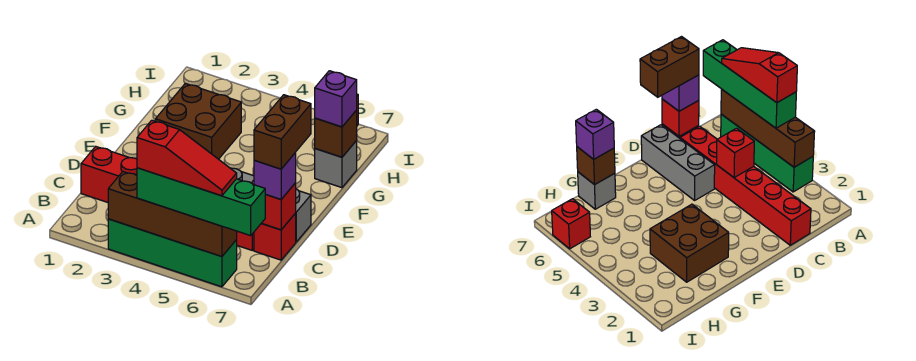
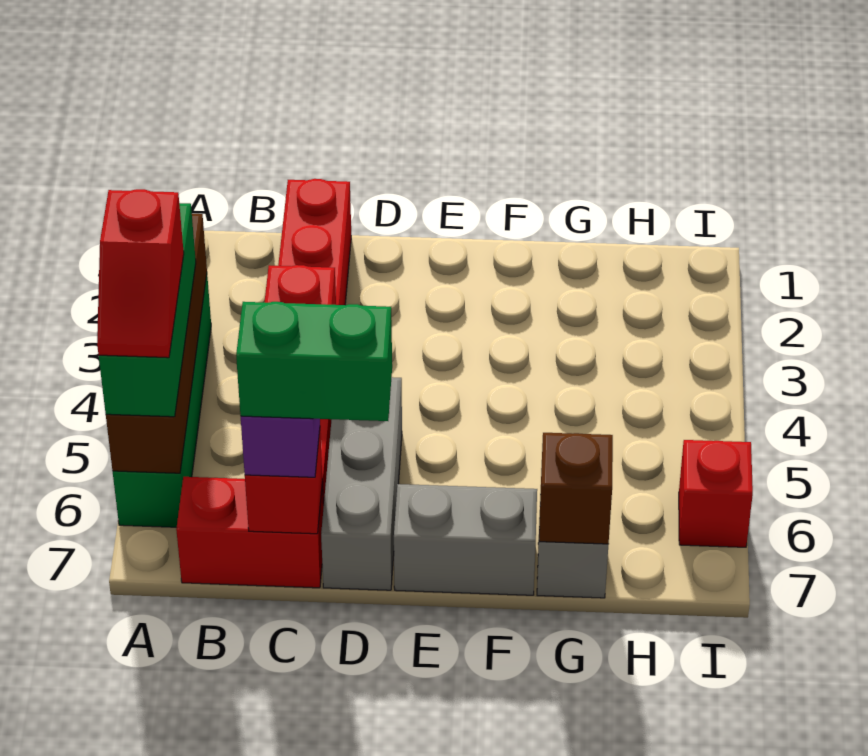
green 1x4 brick [137,168,266,236] -> green 1x3 brick [99,203,196,417]
red 1x3 slope [137,120,237,196] -> red 1x2 slope [97,189,184,358]
red 1x1 brick [254,213,296,260] -> red 1x2 brick [176,477,324,588]
brown 1x2 brick [254,95,311,169] -> green 1x2 brick [236,302,392,421]
none -> grey 1x2 brick [394,484,537,595]
brown 2x2 brick [156,83,241,159] -> none
purple 1x1 brick [315,71,357,127] -> none

